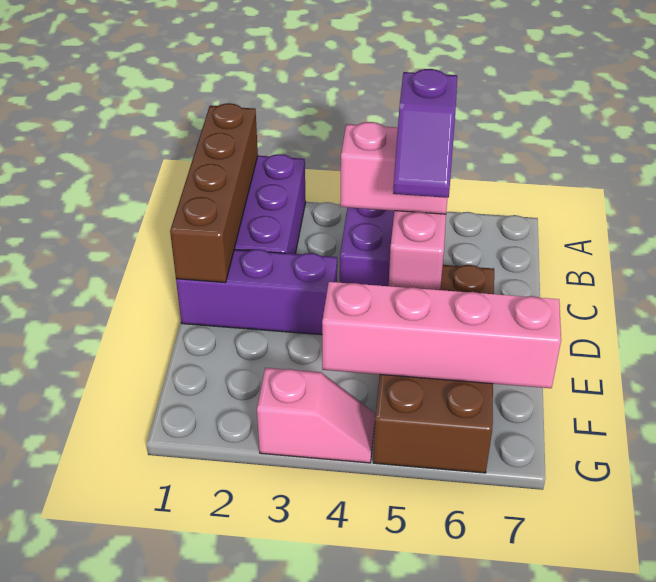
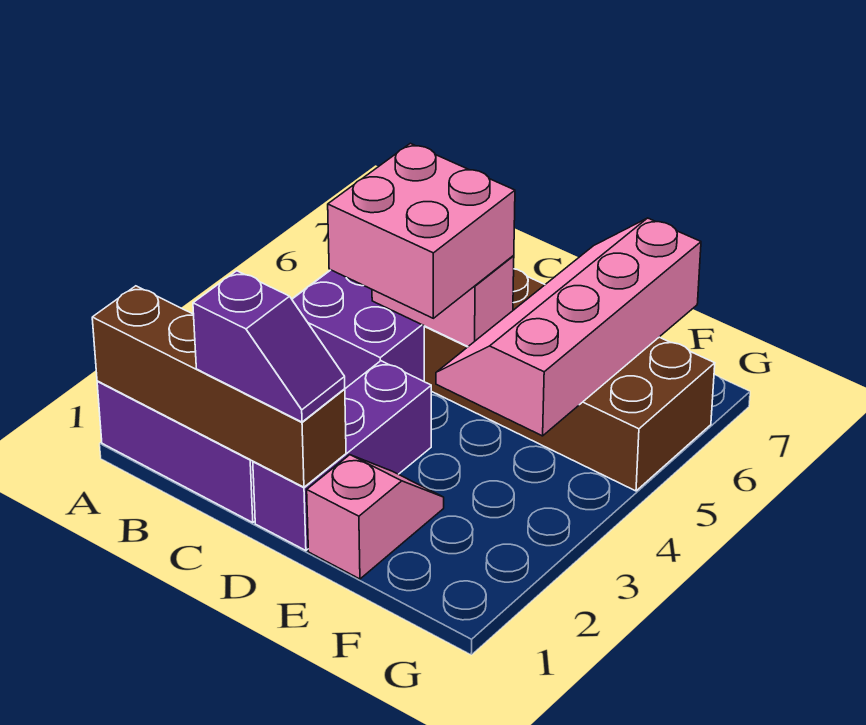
pink 1x2 brick [340,122,447,214] -> pink 2x2 brick [328,143,515,318]
purple 1x2 slope [393,69,457,198] -> purple 1x2 slope moved to [193,271,345,422]
pink 1x2 slope [257,368,375,463] -> pink 1x2 slope moved to [307,455,444,579]

